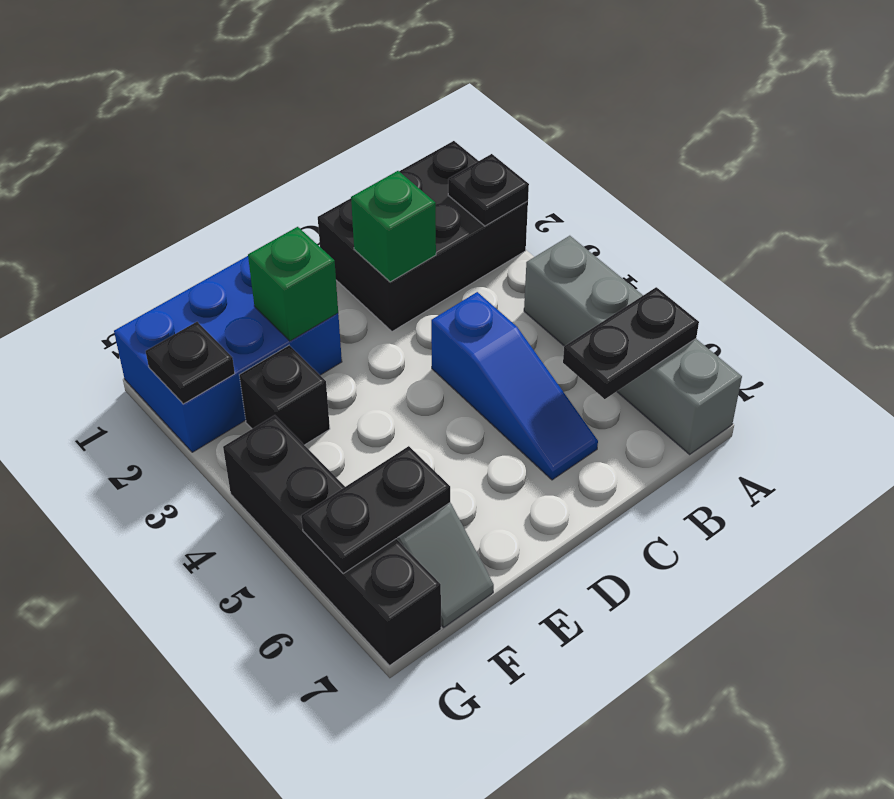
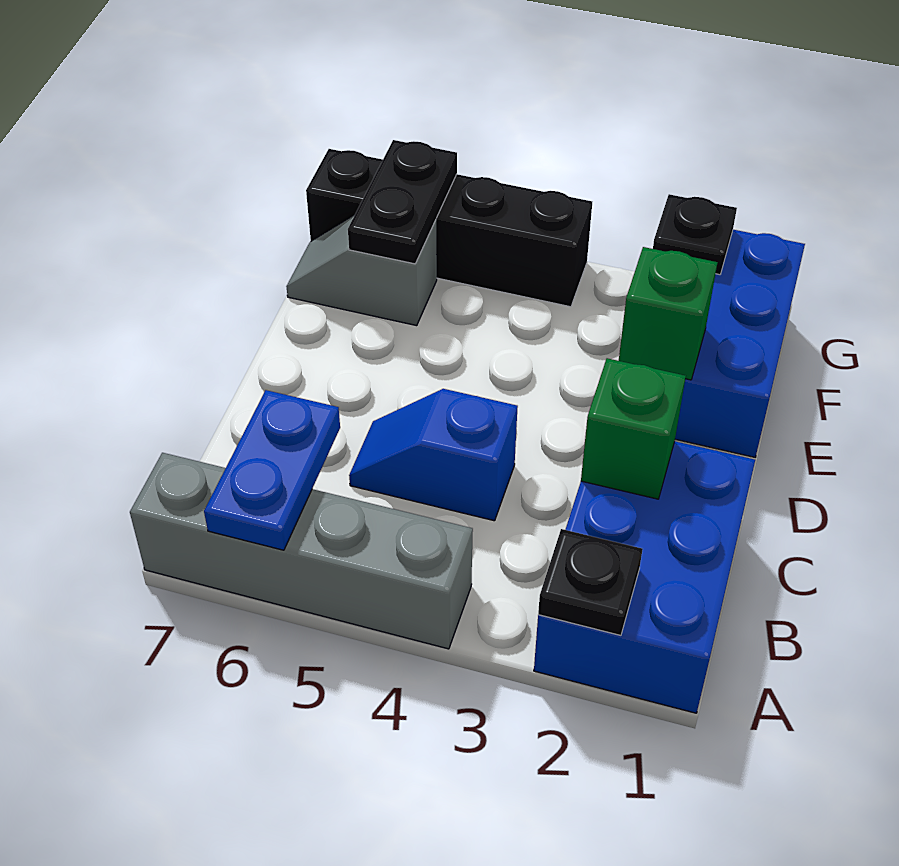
black 2x3 brick [318,141,528,331] -> blue 2x3 brick [534,441,755,713]
black 1x2 plate [563,287,699,399] -> blue 1x2 plate [204,390,340,550]
blue 1x3 slope [431,292,598,480] -> blue 1x2 slope [349,389,518,521]
black 1x1 brick [239,345,330,445] -> none

